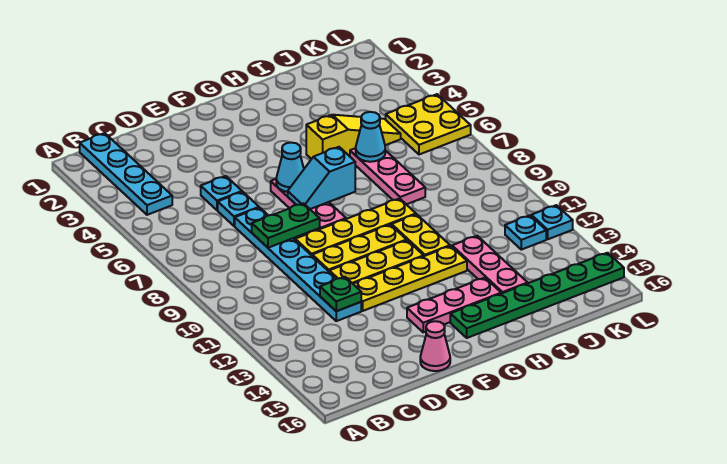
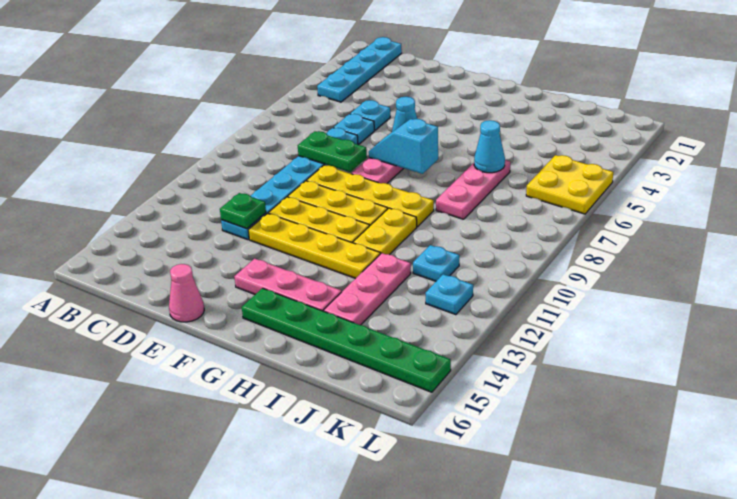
yellow 1x3 slope [306,115,401,159] -> none
cyan 1x1 plate [531,205,573,239] -> cyan 1x1 plate moved to [413,245,459,281]

